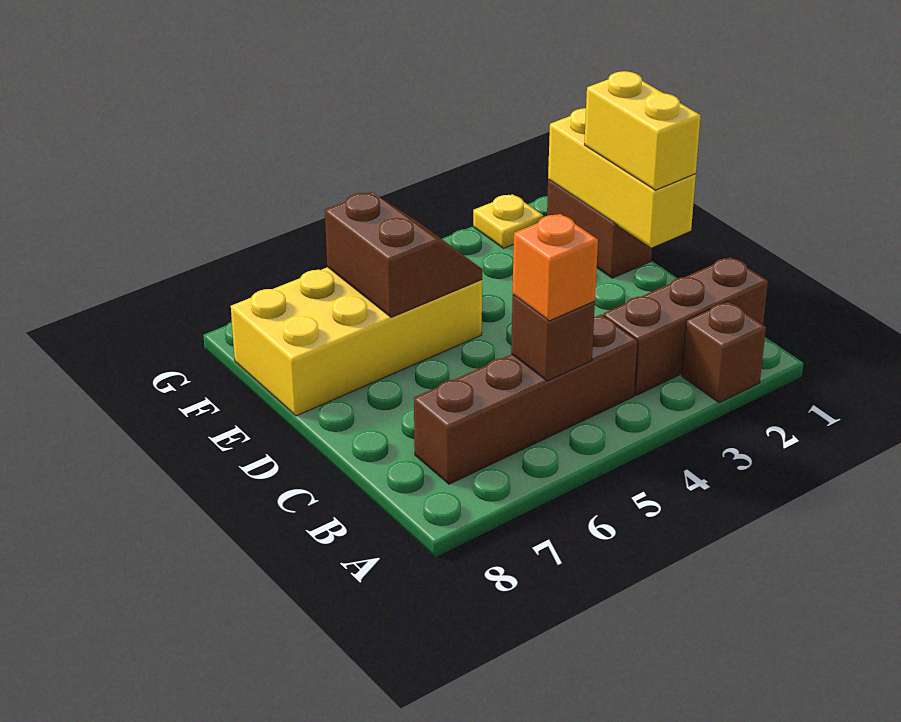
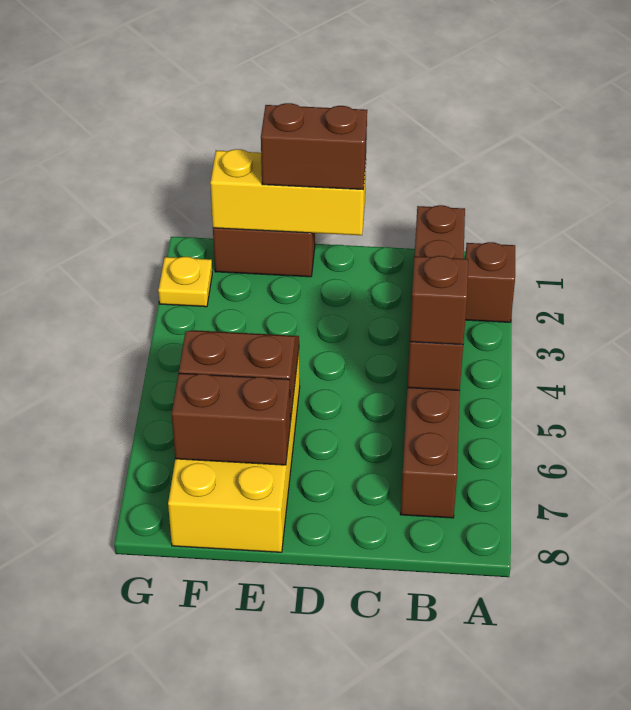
orange 1x1 brick [513,214,598,321] -> brown 1x1 brick [410,256,468,345]
yellow 1x2 brick [584,71,701,190] -> brown 1x2 brick [261,103,367,189]
none -> brown 1x2 brick [172,373,290,465]

